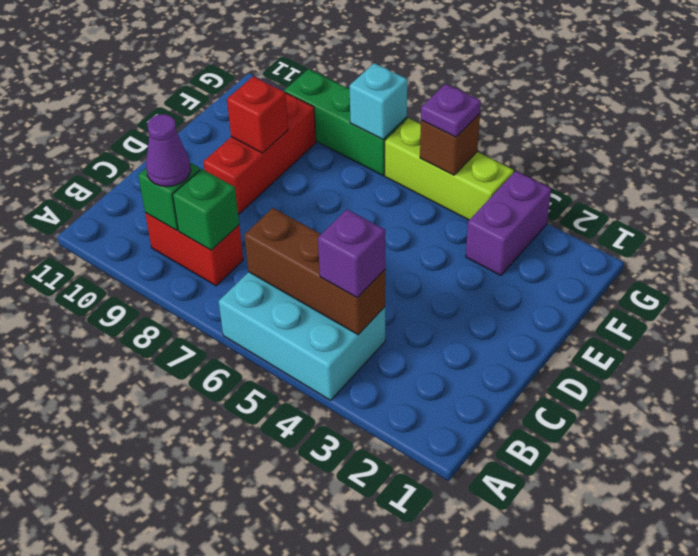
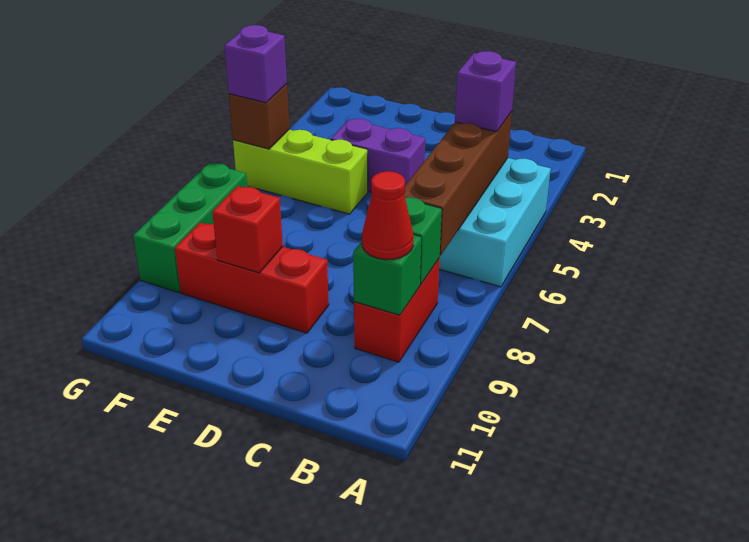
brown 1x3 brick [244,208,385,335] -> brown 1x4 brick [404,112,512,256]
purple 1x1 cone [146,114,191,187] -> red 1x1 cone [362,171,414,260]
purple 1x2 brick [466,171,551,276] -> purple 1x2 brick moved to [331,119,425,192]
lime 1x3 brick [385,118,514,220] -> lime 1x3 brick turned to [233,130,368,214]
purple 1x1 plate [421,84,481,137] -> purple 1x1 brick [224,25,287,103]
cyan 1x1 brick [350,63,407,139] -> none

